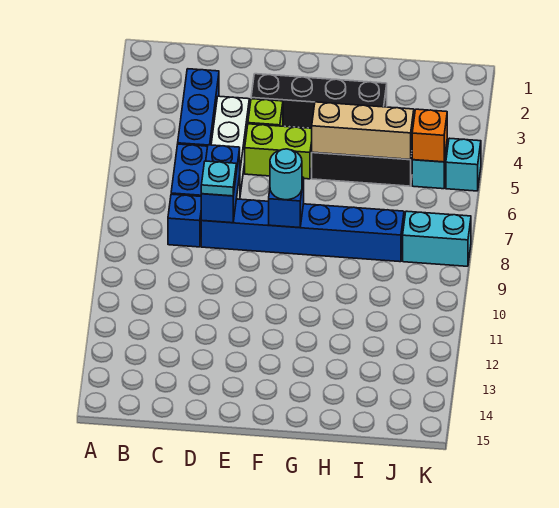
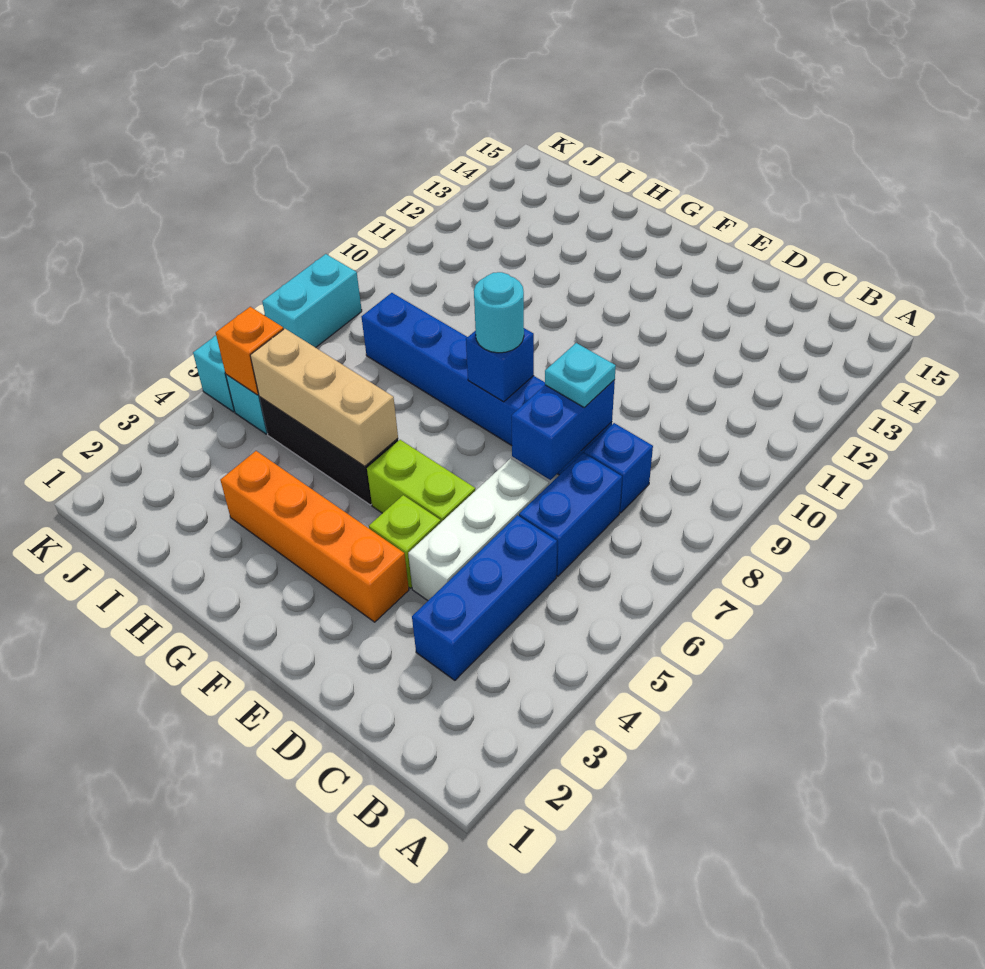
black 1x4 brick [251,74,387,128] -> orange 1x4 brick [220,451,409,622]
cyan 1x2 brick [403,211,471,266] -> cyan 1x2 brick turned to [262,254,362,348]

